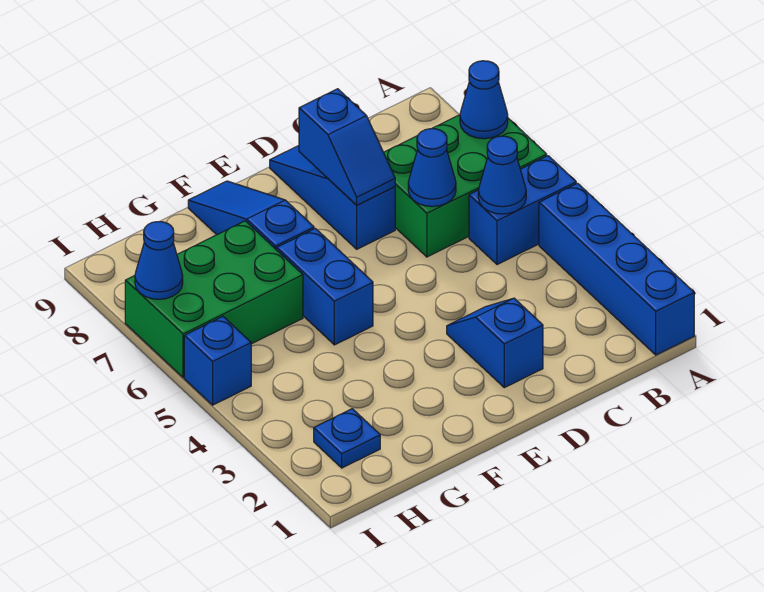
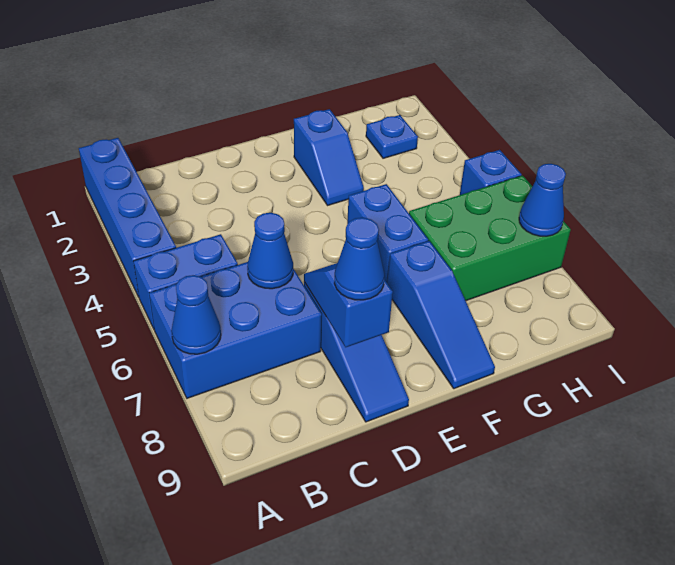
green 2x3 brick [384,115,547,257] -> blue 2x3 brick [149,262,322,398]
blue 1x1 cone [478,136,526,214] -> blue 1x1 cone moved to [334,218,384,300]
blue 1x2 slope [447,298,543,388] -> blue 1x2 slope moved to [294,109,364,205]

